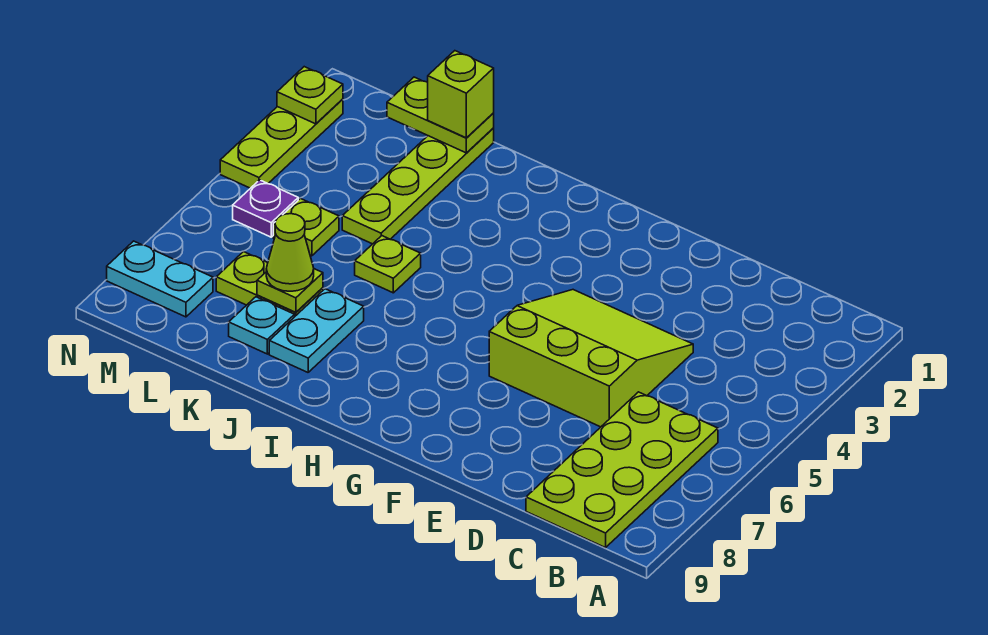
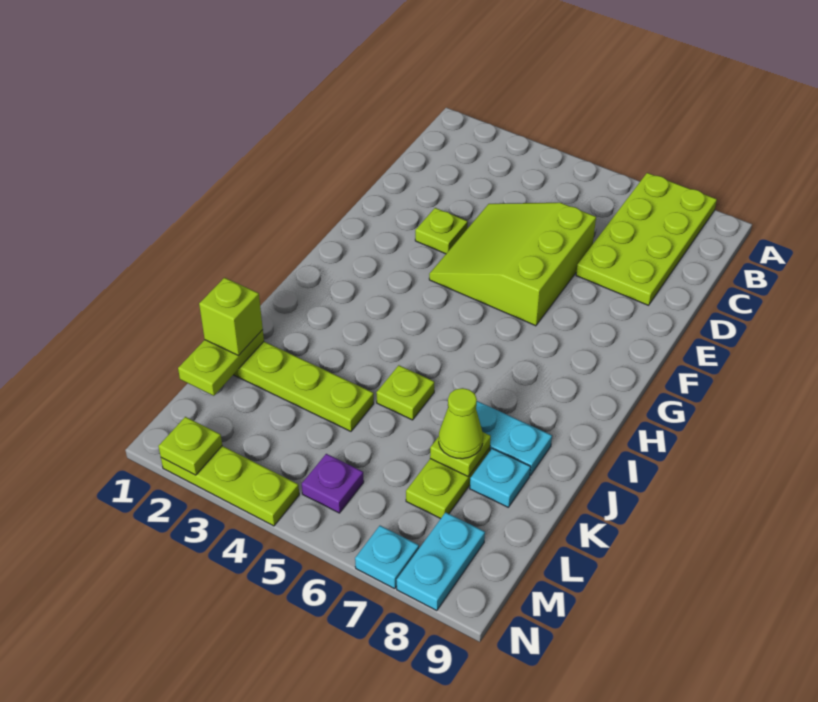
lime 2x4 plate [526,392,718,548] -> lime 2x4 plate turned to [576,173,717,305]
lime 1x1 plate [273,198,339,256] -> lime 1x1 plate moved to [415,208,468,254]
none -> cyan 1x1 plate [355,526,419,589]

